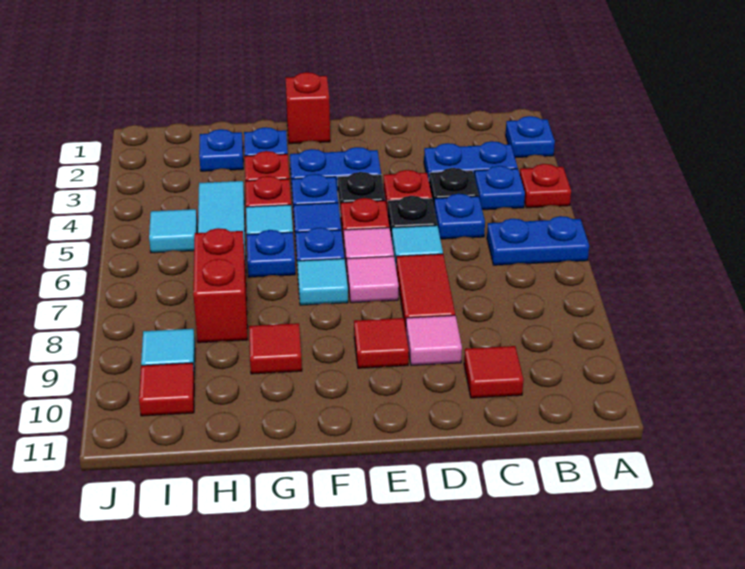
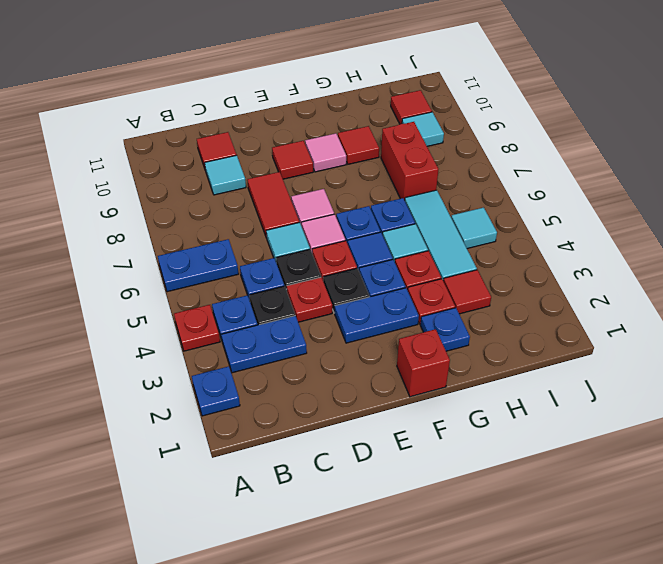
pink 1x1 tile [406,315,462,366] -> pink 1x1 tile moved to [305,133,346,172]
cyan 1x1 tile [297,259,348,305] -> cyan 1x1 tile moved to [205,155,246,195]
blue 1x1 plate [199,129,243,171] -> none
none -> red 1x1 tile [444,270,491,314]

